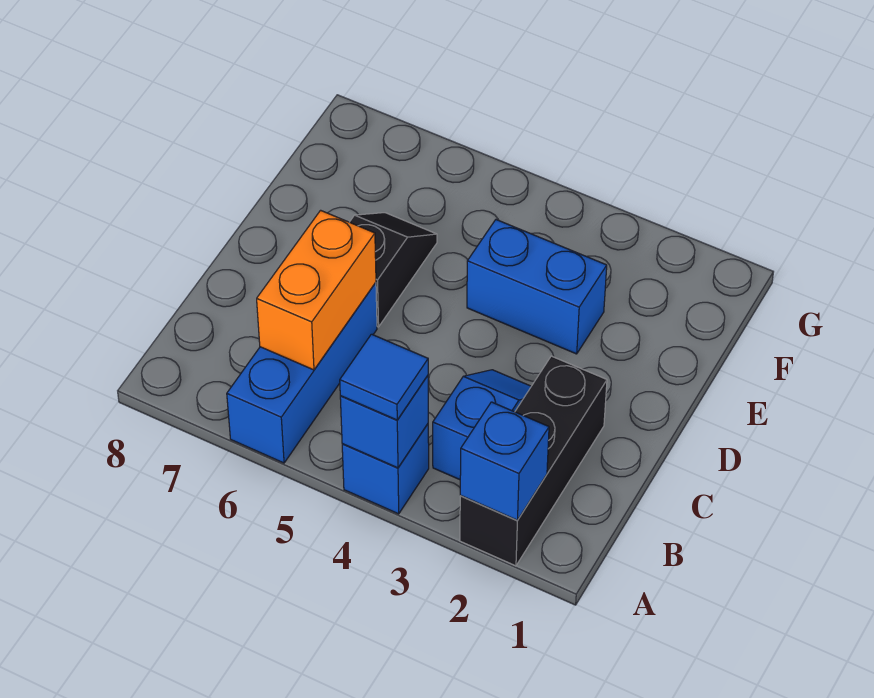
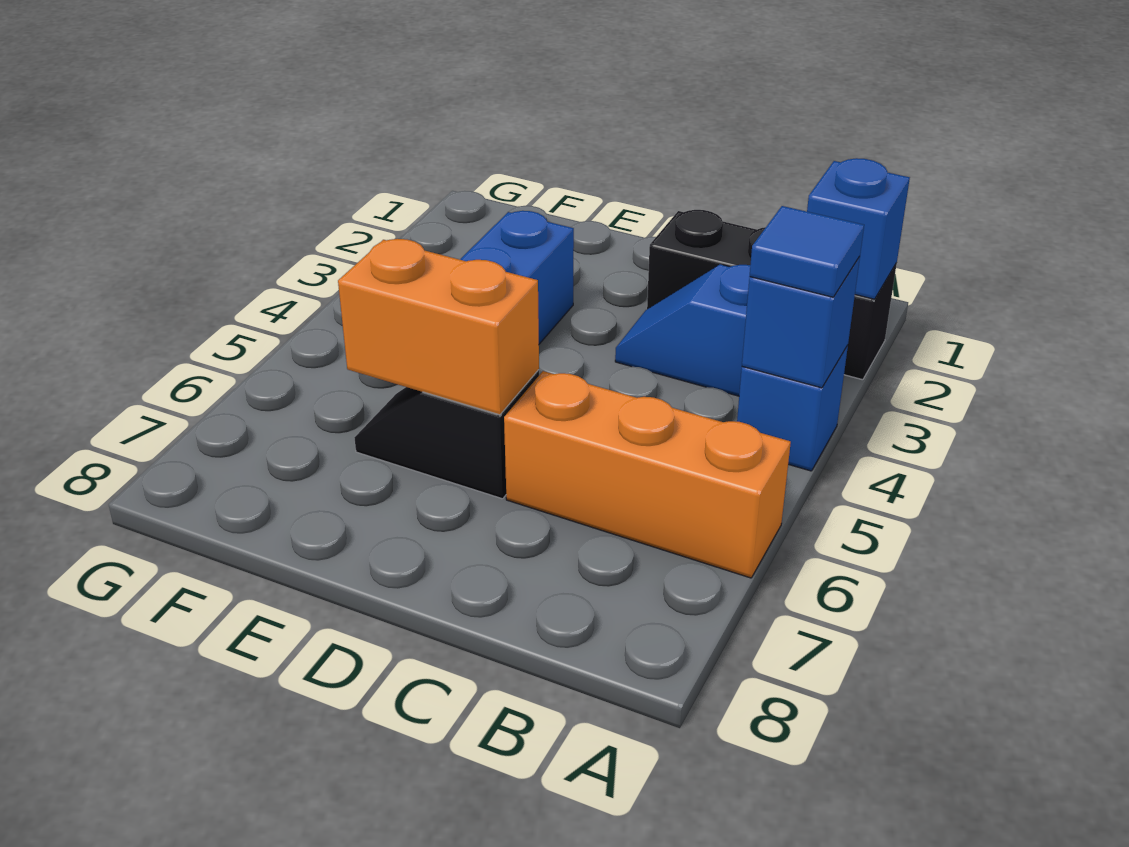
blue 1x3 brick [227,282,377,463] -> orange 1x3 brick [504,371,791,578]
orange 1x2 brick [257,210,376,370] -> orange 1x2 brick moved to [338,239,539,415]

